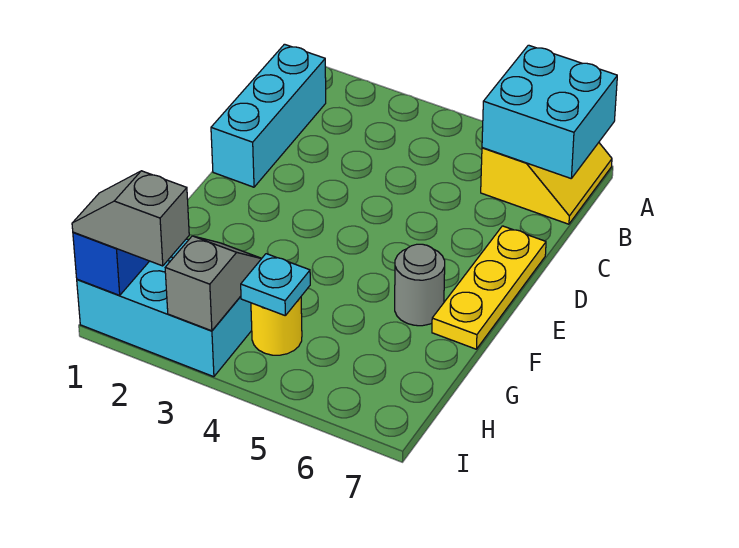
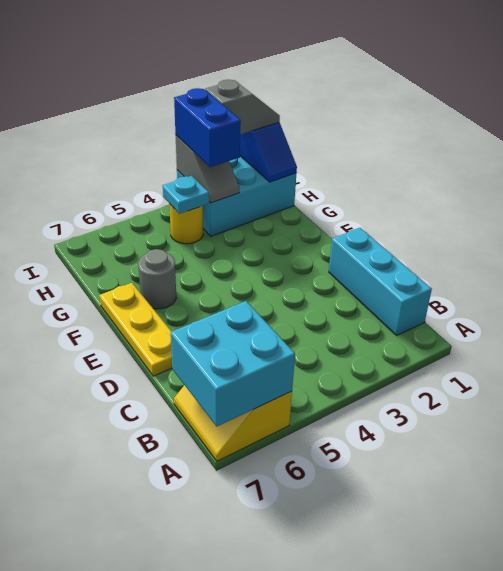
none -> blue 1x2 brick [174,88,241,167]

